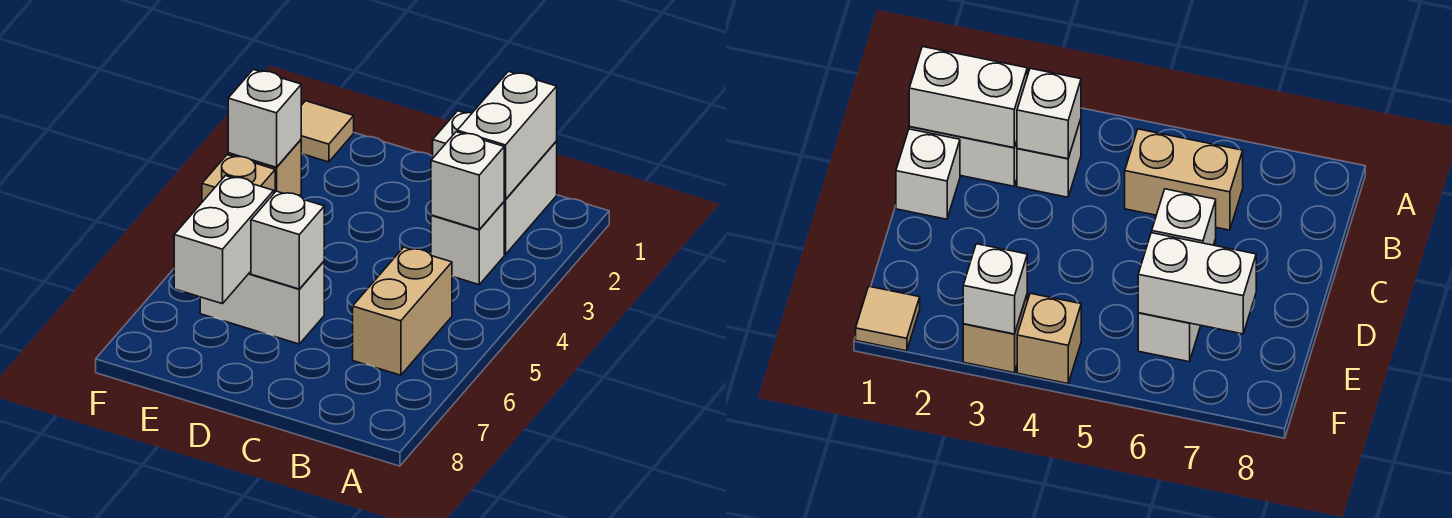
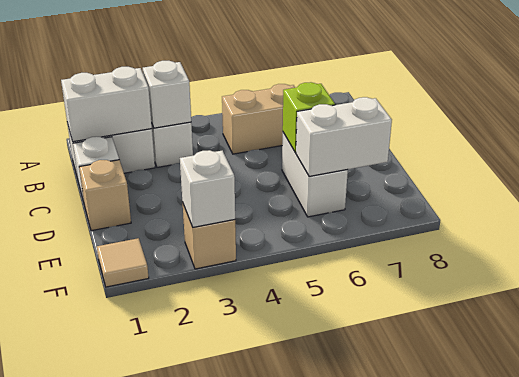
white 1x1 brick [251,191,324,289] -> lime 1x1 brick [283,82,335,152]
tan 1x1 brick [202,155,275,202] -> tan 1x1 brick moved to [79,160,131,231]

